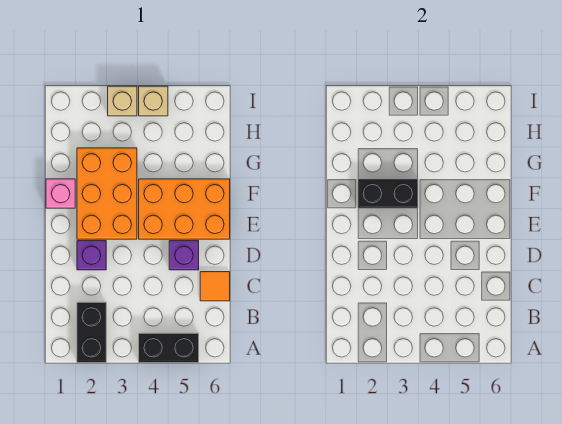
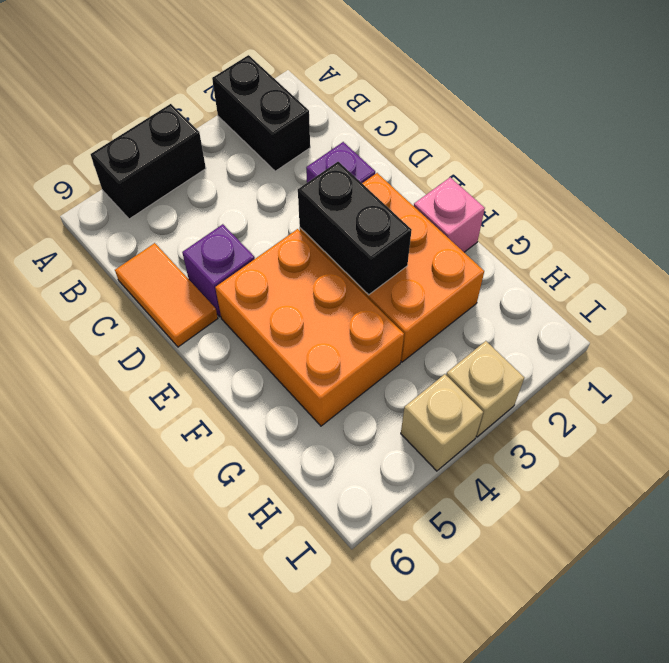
orange 1x1 tile [200,272,230,301] -> orange 1x2 tile [115,243,218,347]
orange 2x3 brick [139,179,230,239] -> orange 2x3 brick turned to [215,229,404,426]
black 1x2 brick [358,179,418,208] -> black 1x2 brick turned to [298,162,412,295]

